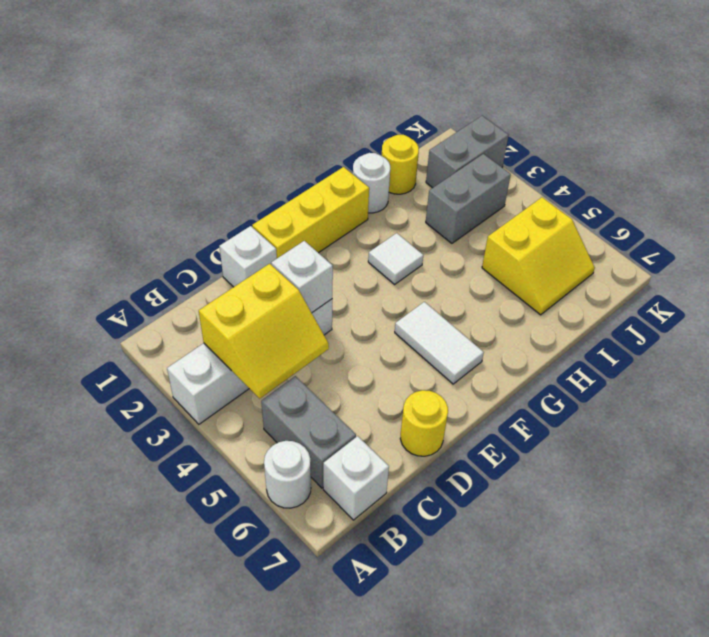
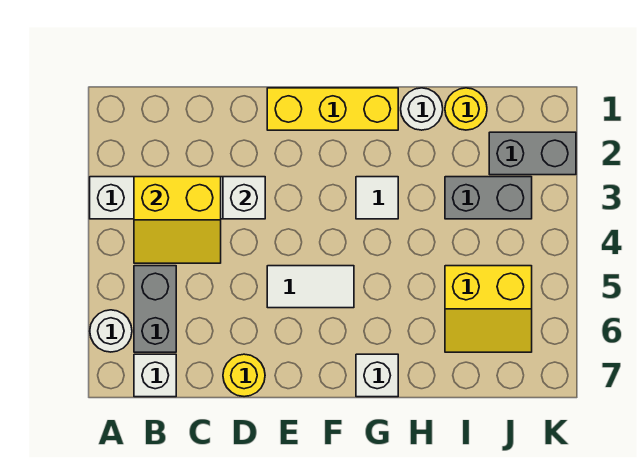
white 1x1 brick [219,226,277,287] -> white 1x1 brick moved to [356,354,398,397]
white 1x2 tile [395,302,484,384] -> white 1x2 tile turned to [267,266,354,308]

